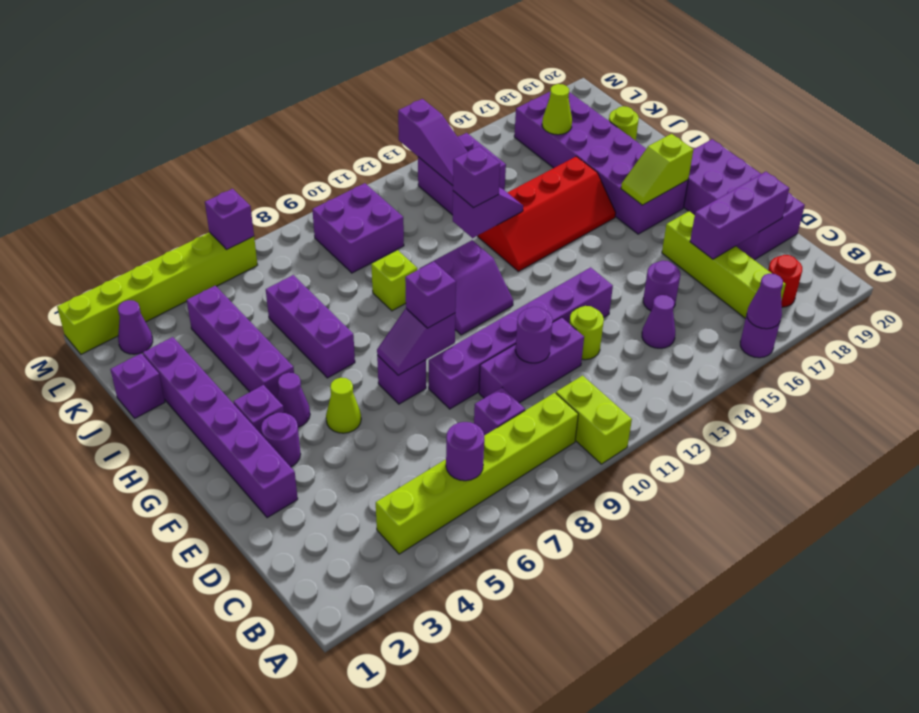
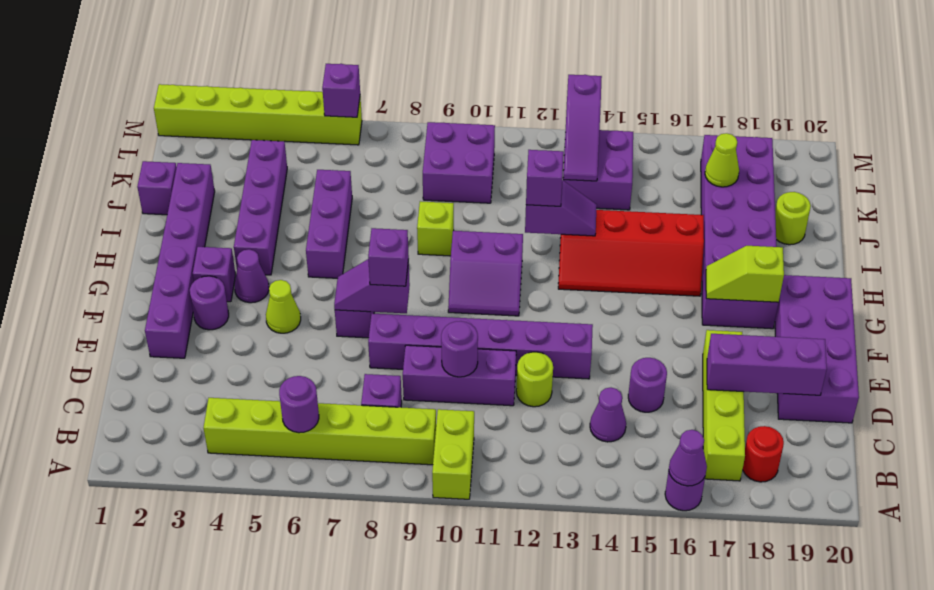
purple 1x1 cone [118,300,153,354] -> none

